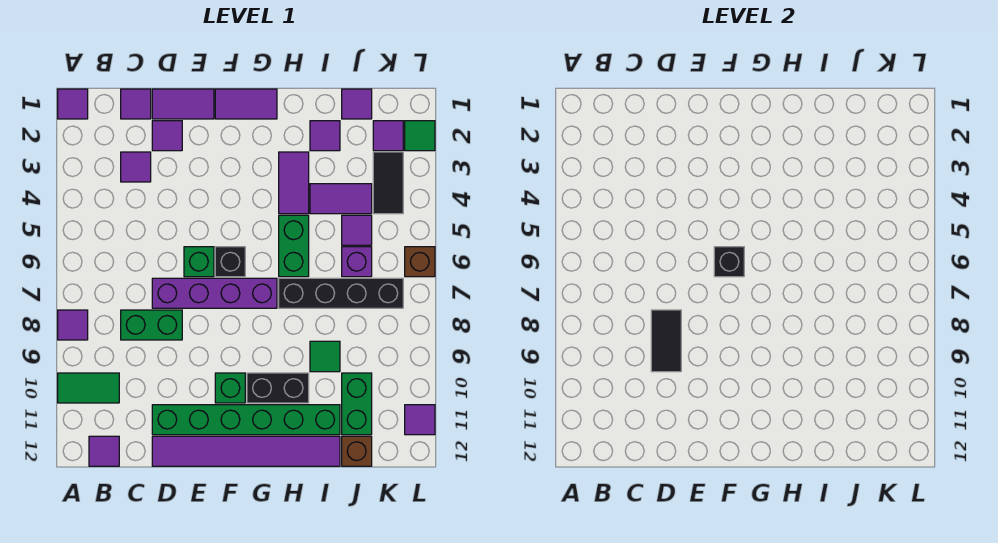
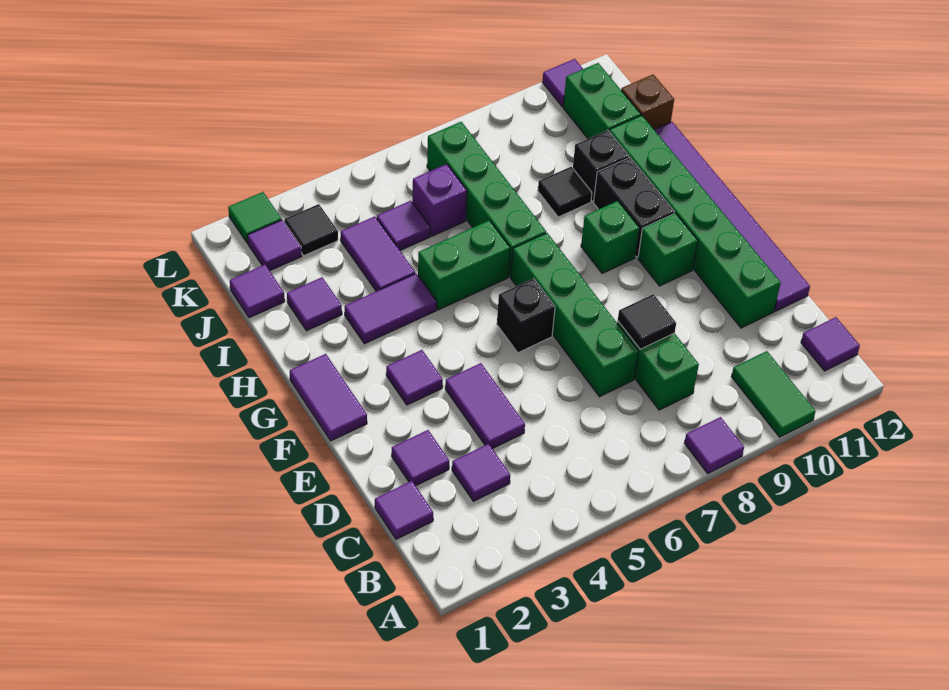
purple 1x1 tile [58,89,88,119] -> purple 1x1 tile moved to [386,350,443,405]
purple 1x2 tile [152,89,214,119] -> purple 1x2 tile moved to [445,363,525,449]
purple 1x4 brick [152,278,277,308] -> green 1x4 brick [511,233,638,397]
black 1x2 tile [651,310,681,372] -> black 1x1 tile [618,294,676,349]
green 1x1 brick [184,247,214,277] -> green 1x1 brick moved to [581,201,639,273]
black 1x1 brick [714,247,744,277] -> black 1x1 brick moved to [573,130,629,201]
black 1x4 brick [279,278,403,308] -> green 1x4 brick [427,122,546,277]
green 1x1 tile [310,341,340,372] -> black 1x1 tile [538,167,592,217]
green 1x2 brick [342,373,372,435] -> green 1x2 brick turned to [563,63,641,139]
black 1x2 tile [373,152,403,214] -> black 1x1 tile [284,204,338,256]
brown 1x1 brick [405,247,435,277] -> none

